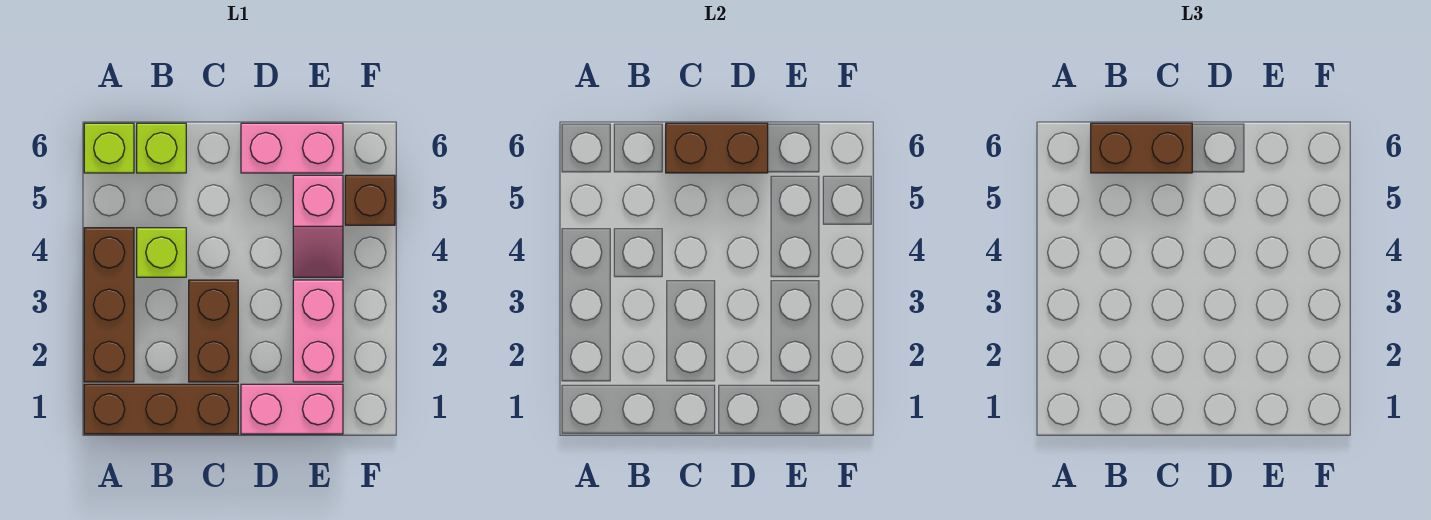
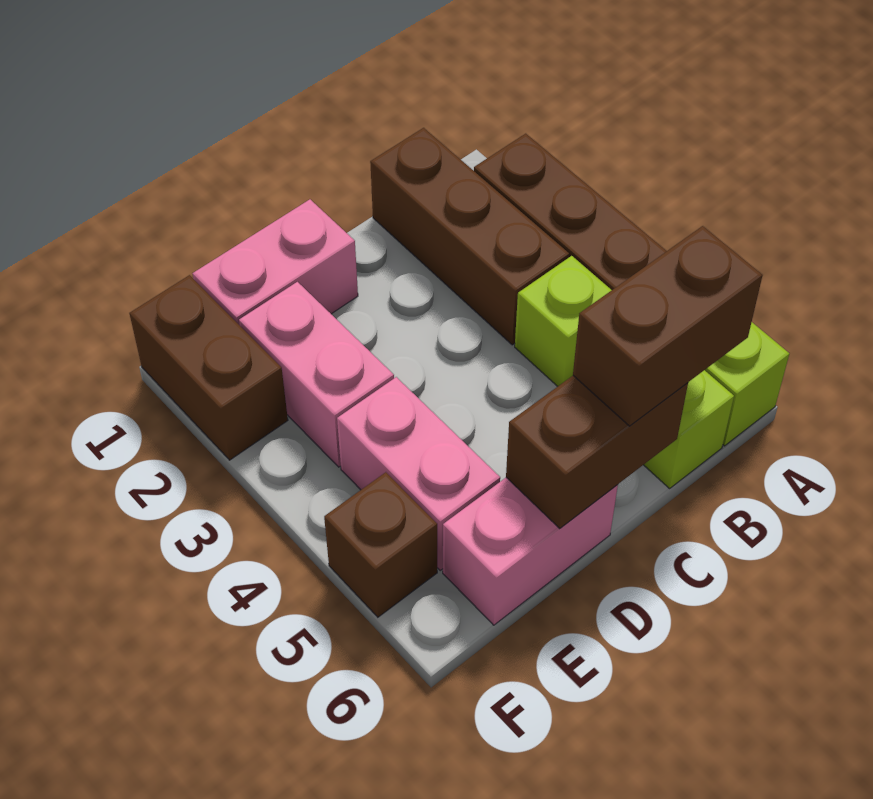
brown 1x3 brick [84,384,238,434] -> brown 1x3 brick turned to [370,128,569,345]
brown 1x2 brick [189,280,238,382] -> brown 1x2 brick moved to [129,275,288,460]
pink 1x2 slope [293,175,343,277] -> pink 1x2 brick [337,377,500,571]

